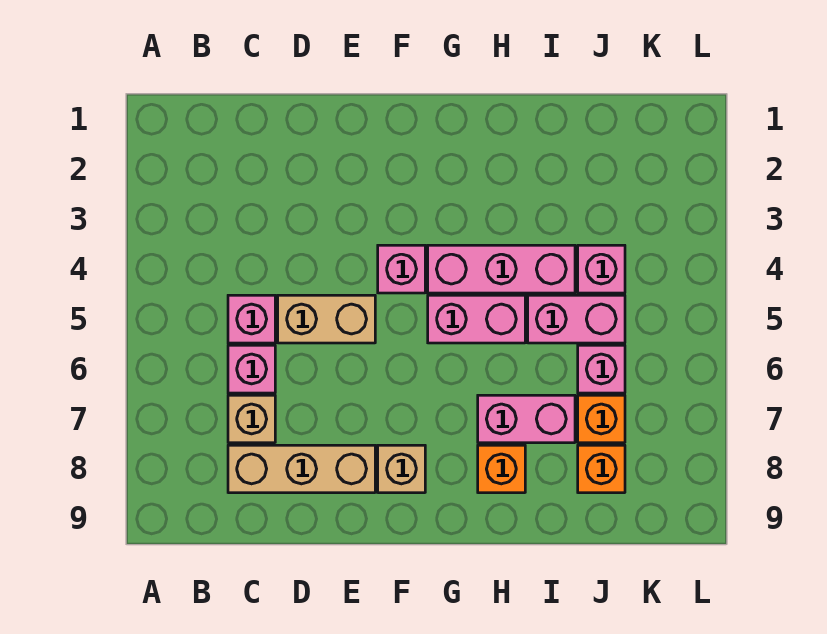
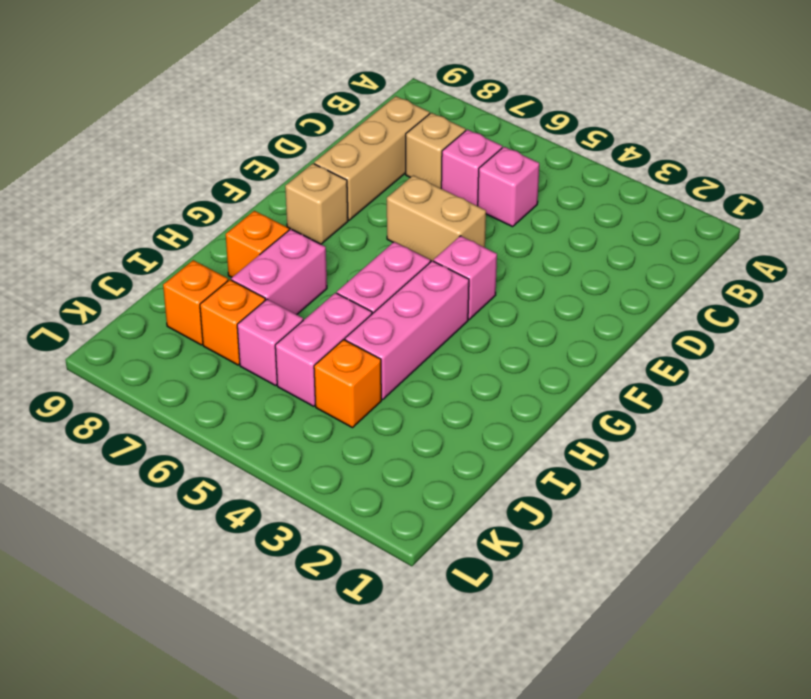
tan 1x2 brick [278,295,375,343] -> tan 1x2 brick turned to [387,175,486,261]
pink 1x1 brick [578,245,625,293] -> orange 1x1 brick [314,340,381,428]

